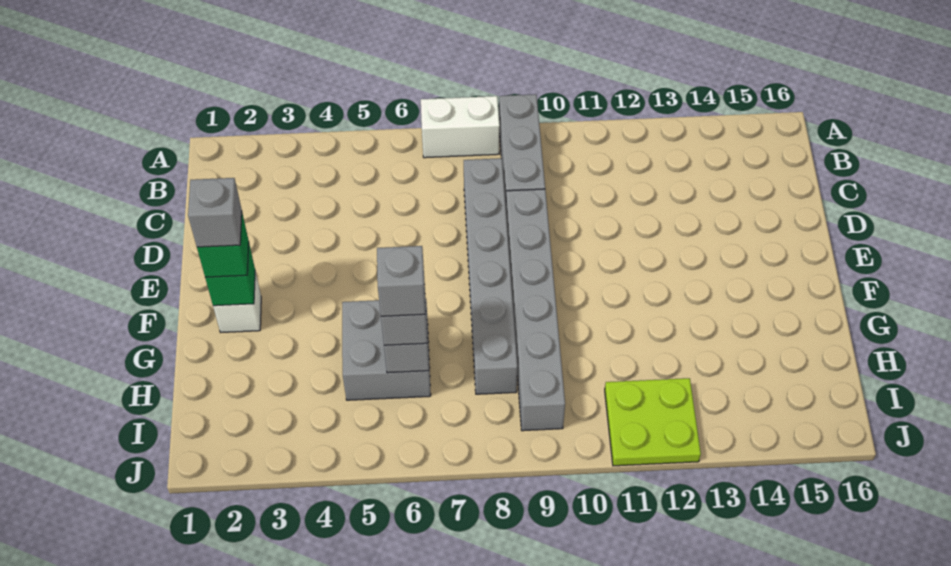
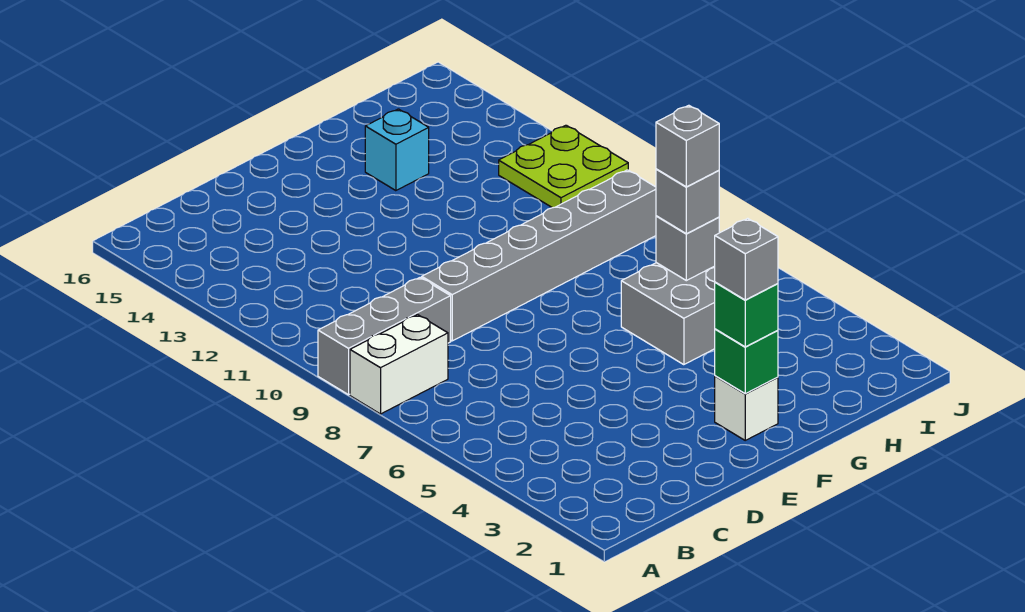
white 1x2 brick [421,96,500,158] -> white 1x2 brick turned to [350,315,448,414]
grey 1x6 brick [464,158,517,394] -> none
none -> cyan 1x1 brick [365,109,429,191]

